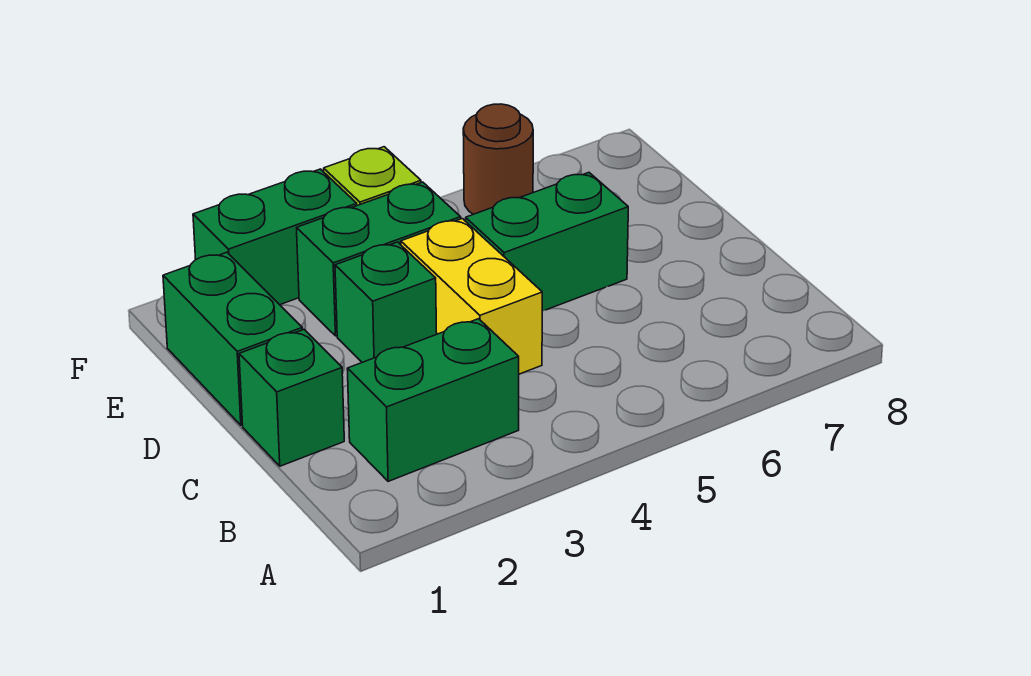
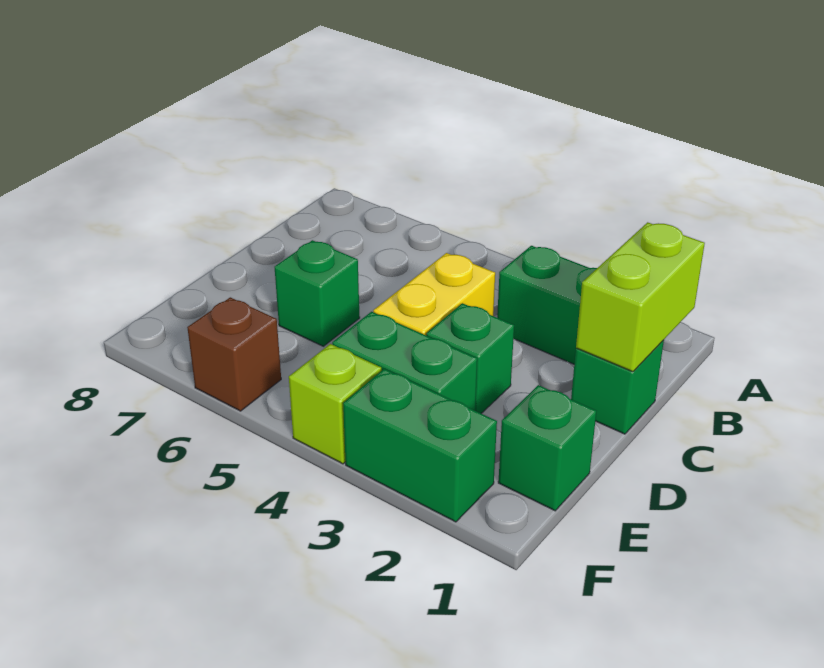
none -> lime 1x2 brick [576,222,705,372]
green 1x2 brick [163,252,302,425] -> green 1x1 brick [498,385,596,511]
green 1x2 brick [466,173,628,311] -> green 1x1 brick [275,240,360,346]
brown 1x1 round brick [463,104,533,214] -> brown 1x1 brick [187,297,281,411]

